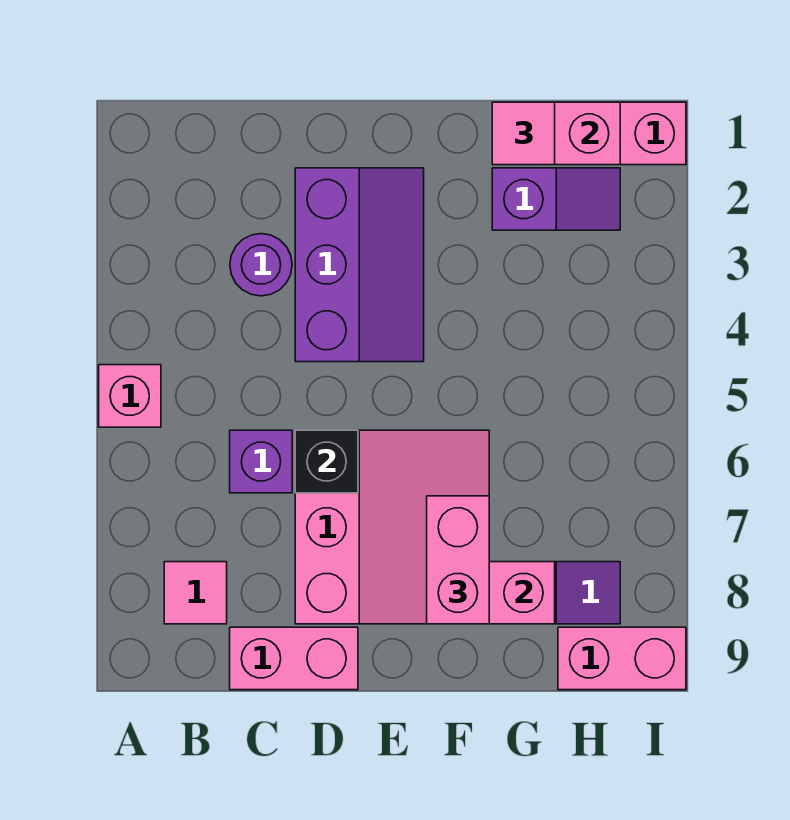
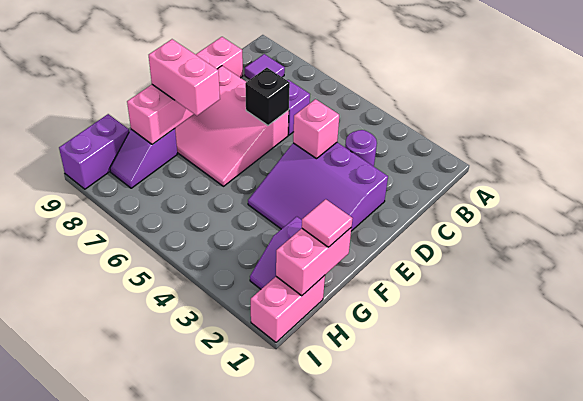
pink 1x1 brick [99,365,161,427] -> pink 1x1 brick moved to [293,99,339,159]
pink 1x1 tile [164,562,227,624] -> purple 1x1 tile [245,54,285,79]
purple 2x3 slope [295,168,424,362] -> purple 3x3 slope [248,142,388,231]
pink 1x2 brick [558,627,686,690] -> purple 1x2 brick [59,114,129,189]

